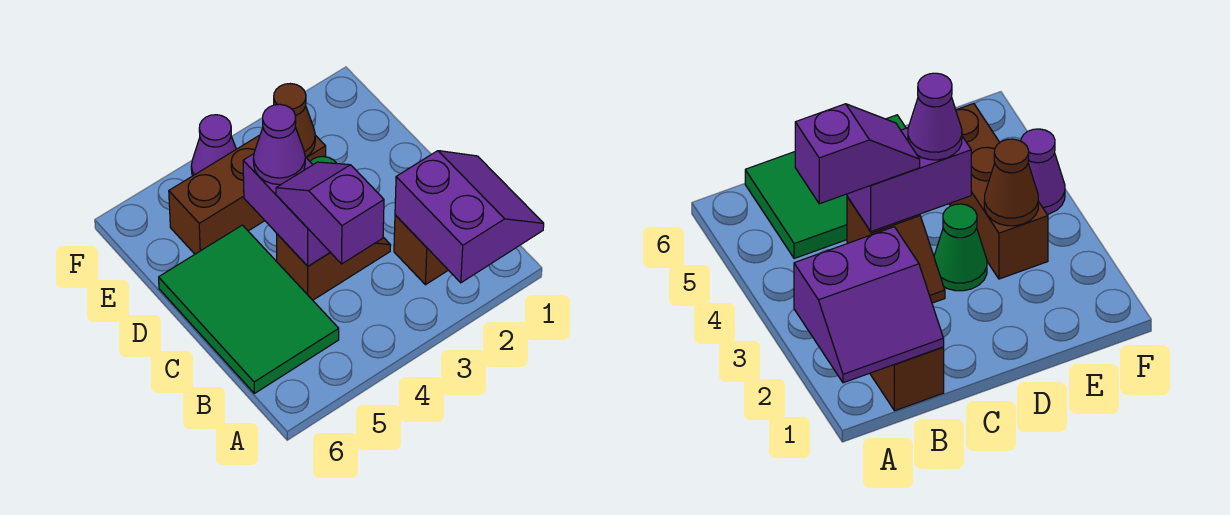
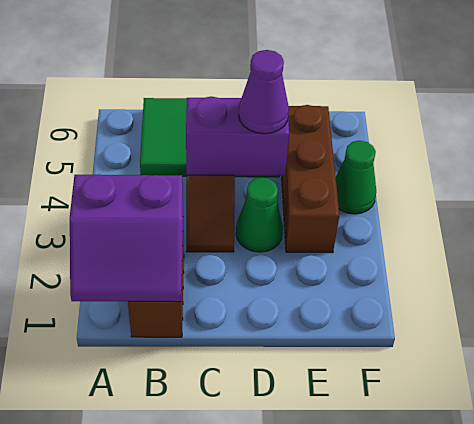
purple 1x2 slope [276,162,384,264] -> none
brown 1x1 cone [274,84,315,157] -> none
purple 1x1 cone [191,115,236,176] -> green 1x1 cone [336,141,376,214]

